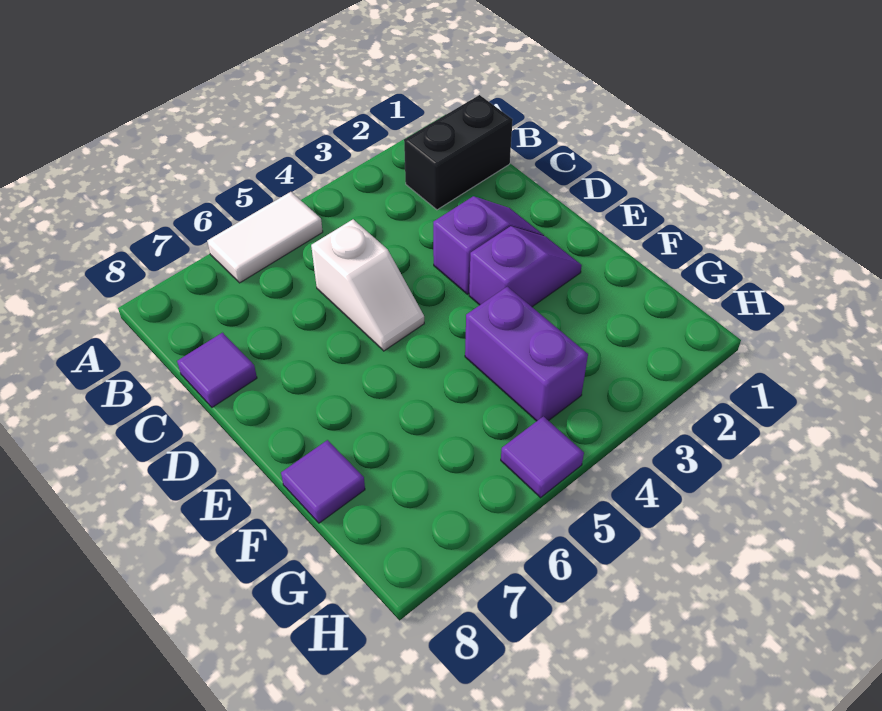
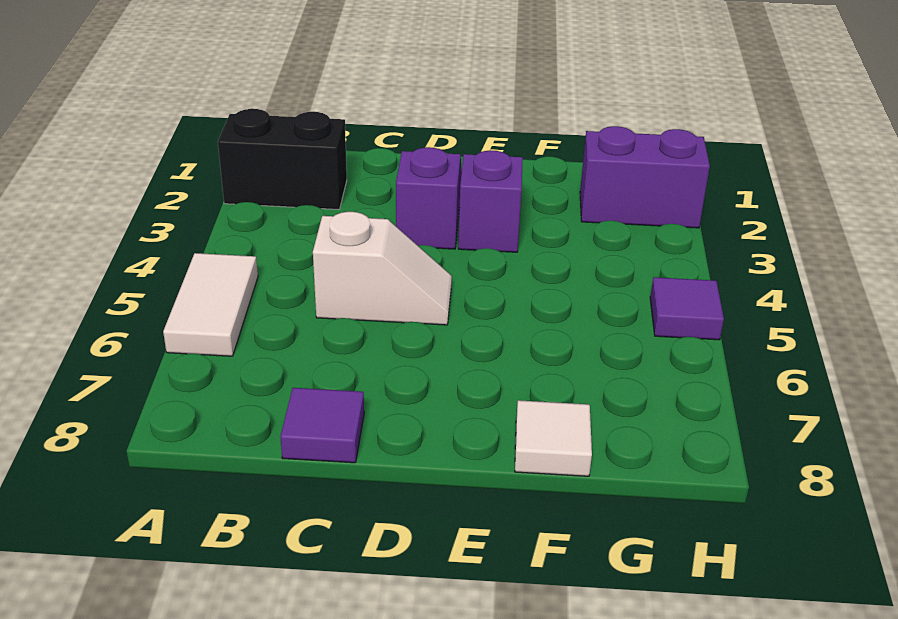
black 1x2 brick [404,95,513,210] -> black 1x2 brick turned to [218,109,347,210]
purple 1x2 brick [465,287,588,421] -> purple 1x2 brick moved to [580,126,710,228]
purple 1x1 tile [281,440,365,523] -> white 1x1 tile [515,400,592,476]

